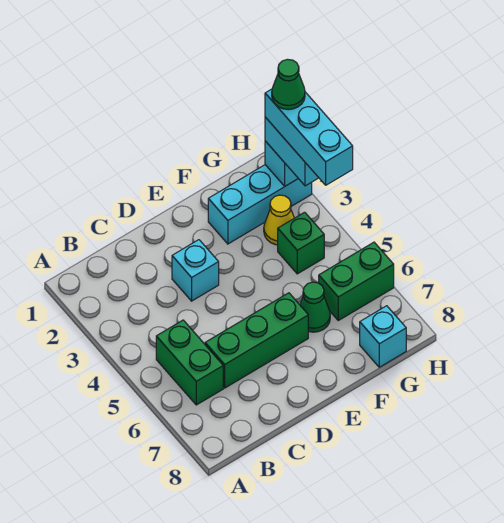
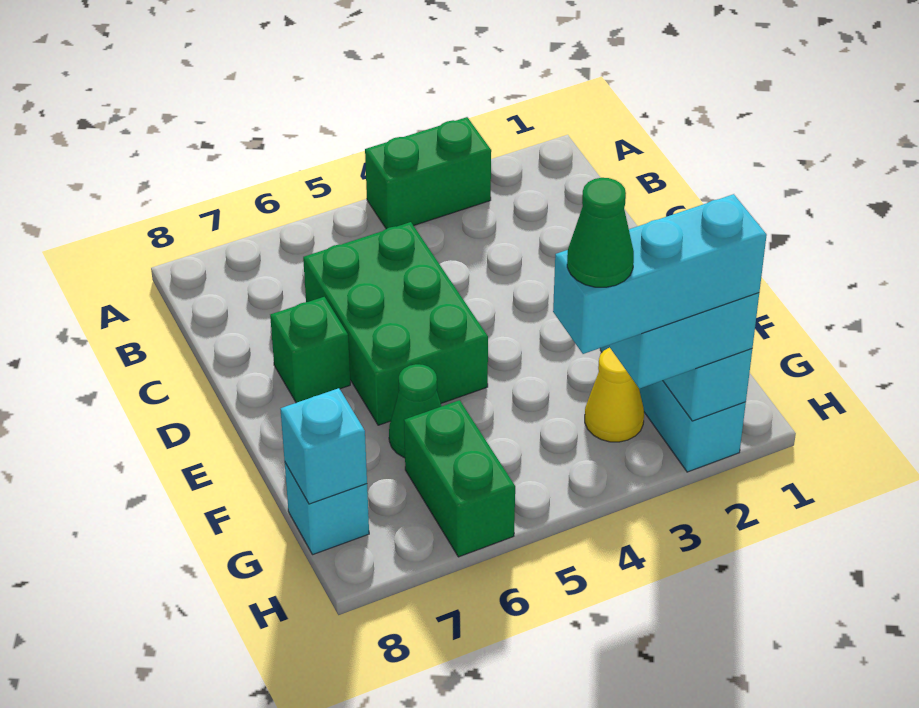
green 1x2 brick [156,320,223,405] -> green 1x2 brick moved to [365,117,491,229]
green 1x3 brick [205,293,308,388] -> green 2x3 brick [303,222,488,425]
cyan 1x1 brick [172,240,219,301] -> cyan 1x1 brick moved to [281,388,367,504]
green 1x1 brick [278,212,324,274] -> green 1x1 brick moved to [270,297,350,403]
green 1x1 cone [272,59,305,110] -> green 1x1 cone moved to [567,178,634,287]

